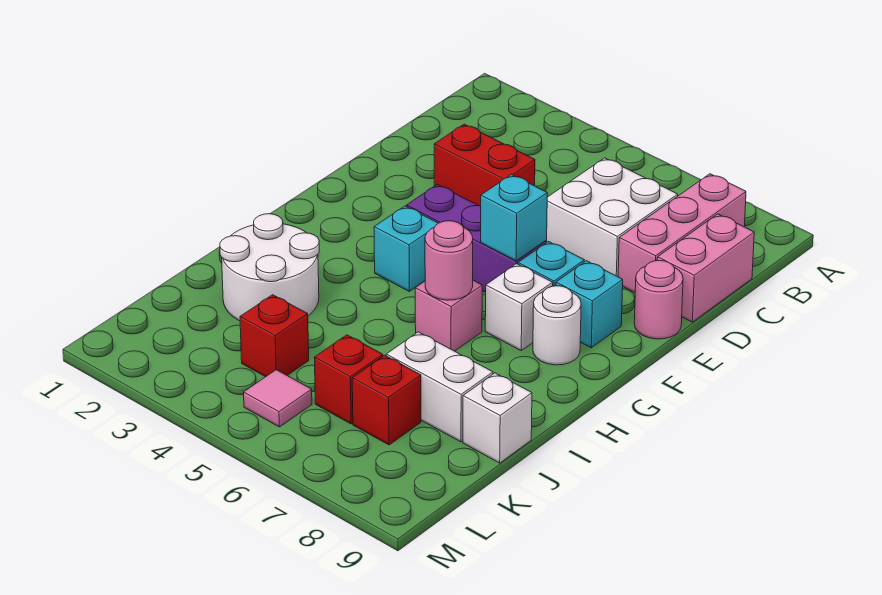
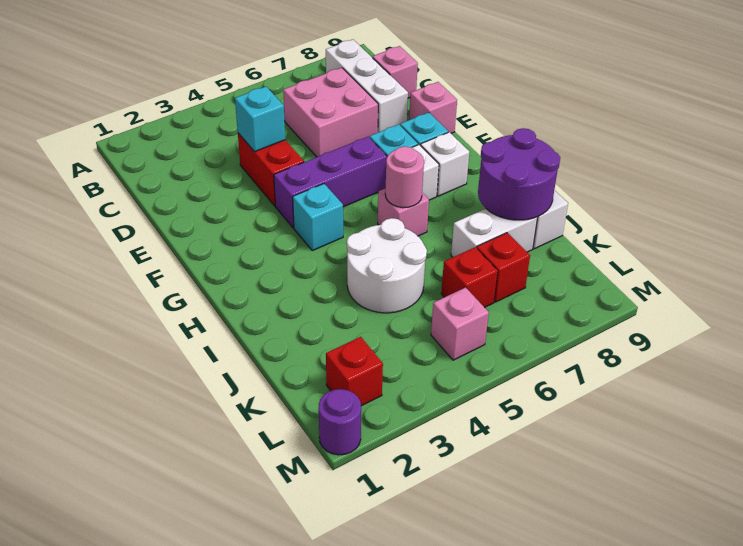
pink 1x3 brick [618,174,746,293] -> white 1x3 brick [326,39,408,132]
white 2x2 brick [546,158,678,277] -> pink 2x2 brick [283,68,378,157]
pink 1x2 brick [657,214,754,322] -> pink 1x1 brick [373,46,418,98]
red 1x2 brick [434,124,535,206] -> red 1x2 brick turned to [238,133,304,206]
pink 1x1 round brick [634,260,683,339] -> pink 1x1 brick [409,82,457,133]
cyan 1x1 brick [481,175,547,261] -> cyan 1x1 brick moved to [235,87,285,152]
white 1x1 round brick [533,286,581,365] -> white 1x1 brick [420,132,469,196]
white 2x2 round brick [220,214,319,321] -> white 2x2 round brick moved to [347,218,427,313]
none -> purple 2x2 round brick [478,128,560,220]
red 1x1 brick [240,295,309,377] -> red 1x1 brick moved to [326,337,383,406]
pink 1x1 tile [244,370,312,427] -> pink 1x1 brick [431,288,489,360]
none -> purple 1x1 round brick [319,389,361,455]

